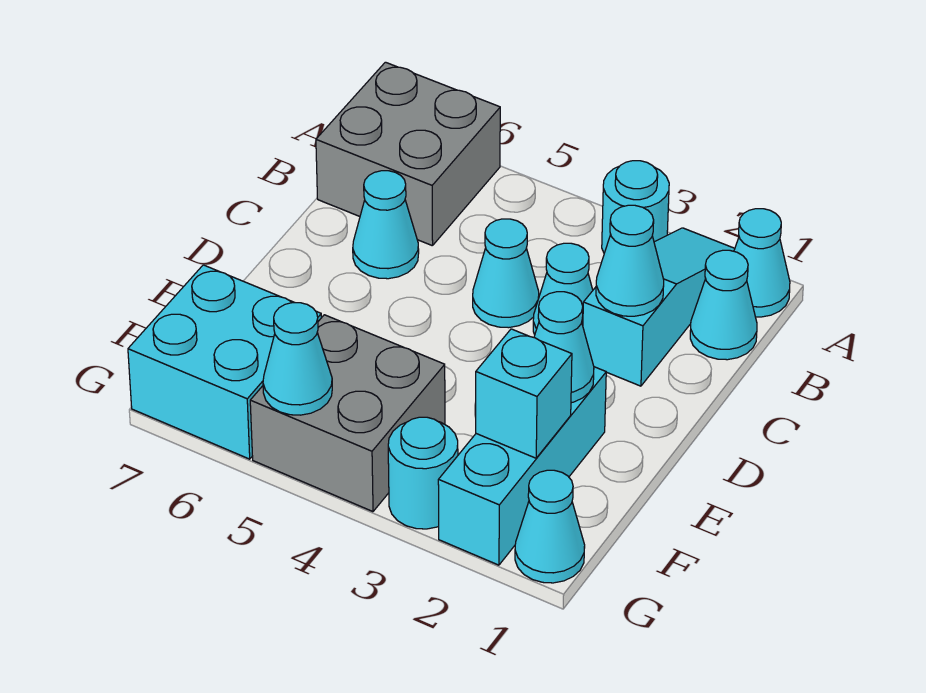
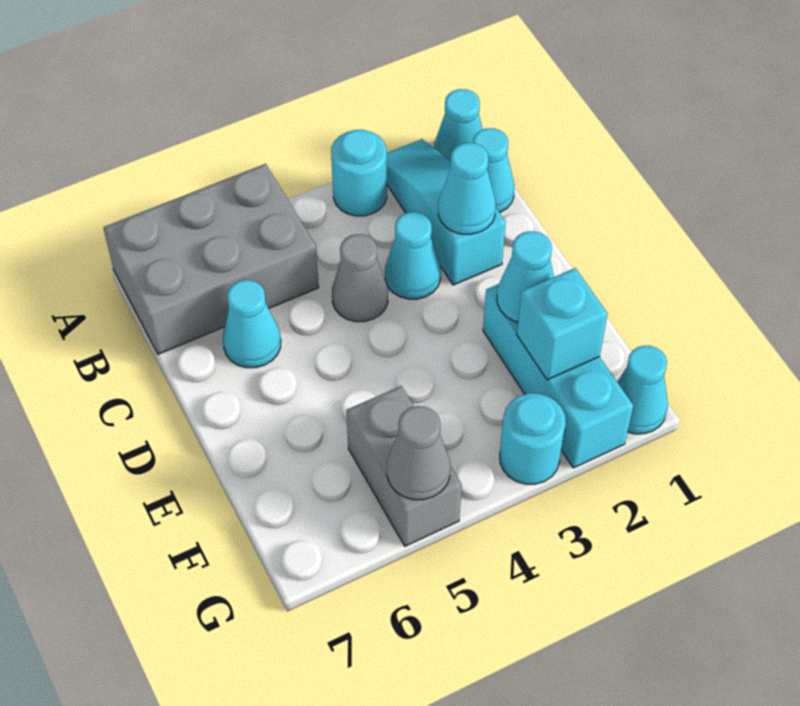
grey 2x2 brick [316,62,500,246] -> grey 2x3 brick [103,164,319,354]
cyan 1x1 cone [473,219,539,328] -> grey 1x1 cone [332,234,388,322]
grey 2x2 brick [250,315,445,512] -> grey 1x2 brick [346,386,462,546]
cyan 2x2 brick [128,265,321,459] -> none
cyan 1x1 cone [263,303,332,415] -> grey 1x1 cone [387,406,450,500]

